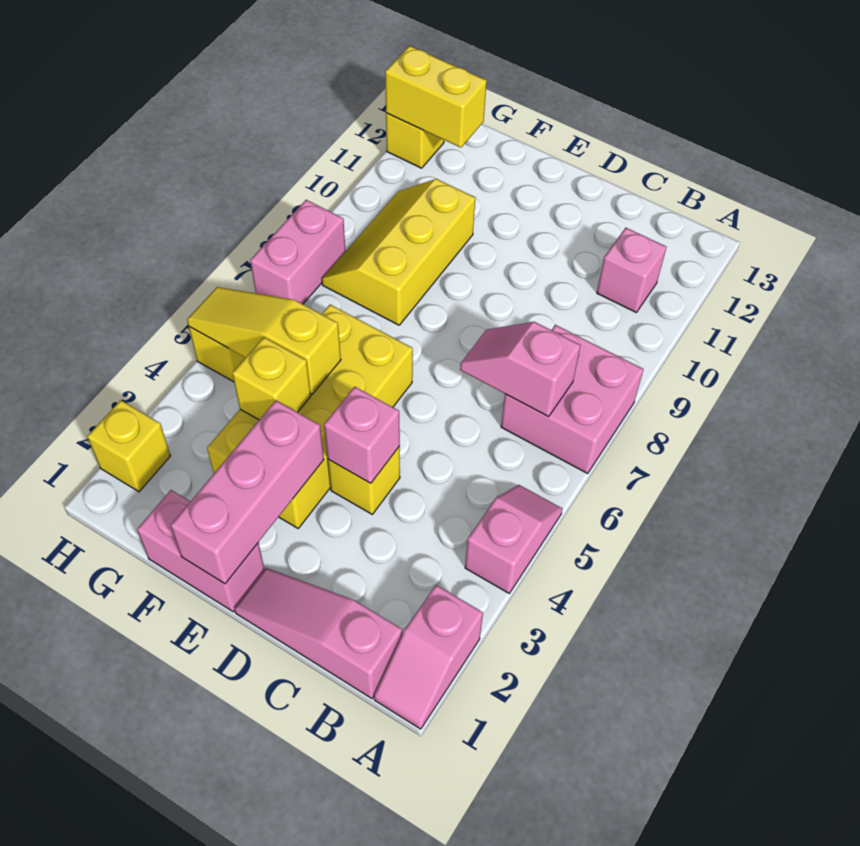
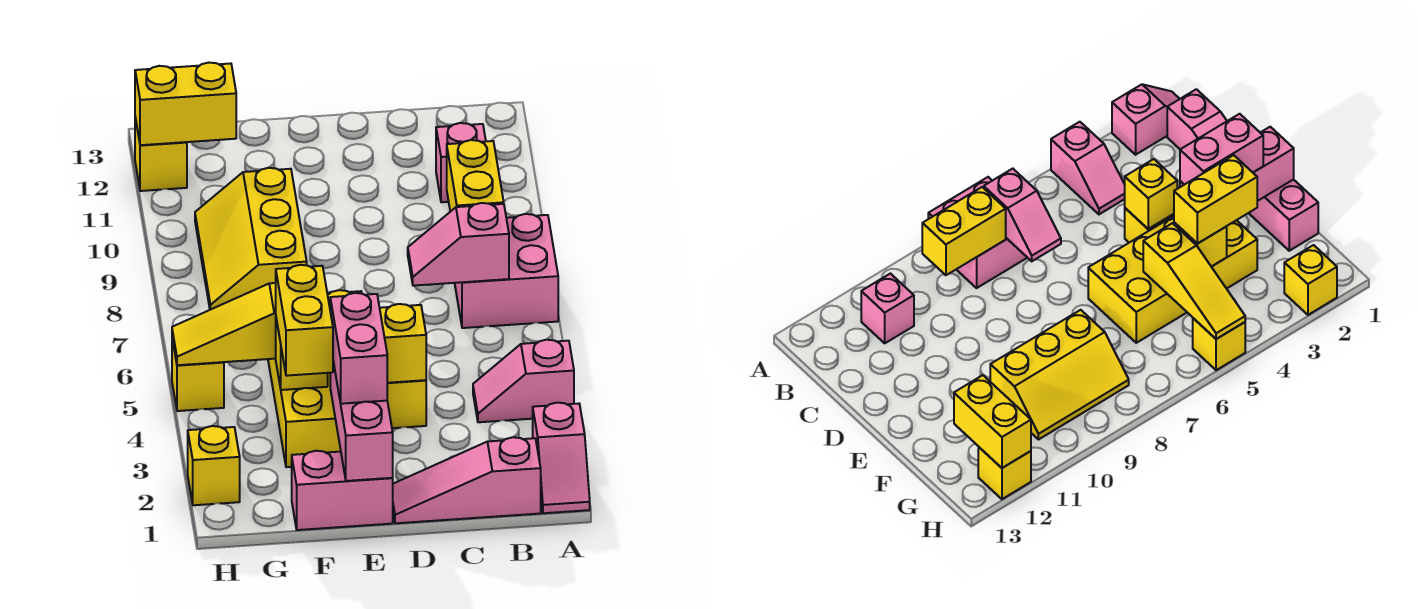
pink 1x2 slope [465,485,562,593] -> pink 1x2 slope turned to [473,340,574,422]
none -> yellow 1x2 brick [447,140,504,212]
pink 1x1 brick [324,387,400,483] -> yellow 1x1 brick [380,304,426,383]
none -> yellow 1x2 brick [276,265,333,376]
pink 1x2 brick [250,200,346,304] -> pink 1x2 brick moved to [330,293,387,404]

